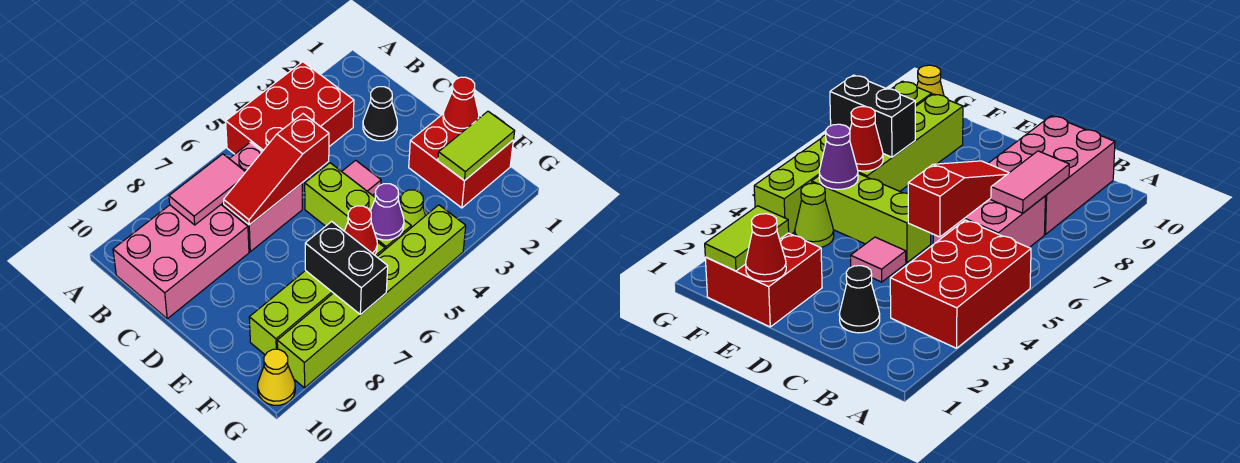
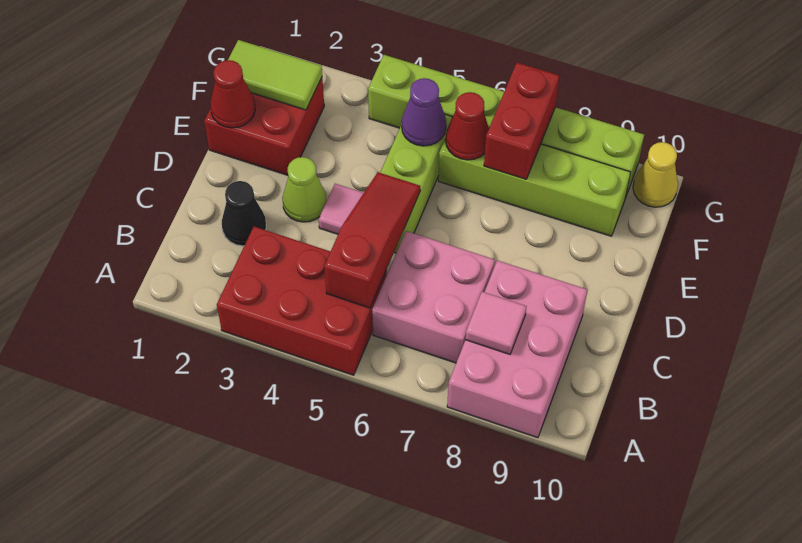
pink 1x2 tile [169,154,245,225] -> pink 1x1 tile [465,292,527,354]
pink 2x3 brick [113,205,249,319] -> pink 2x3 brick turned to [447,260,587,438]
red 1x3 slope [224,114,329,225] -> red 1x3 slope turned to [324,172,420,308]
lime 1x1 cone [400,190,426,228] -> lime 1x1 cone moved to [282,157,327,222]
black 1x2 brick [305,221,388,315] -> red 1x2 brick [484,63,559,179]

